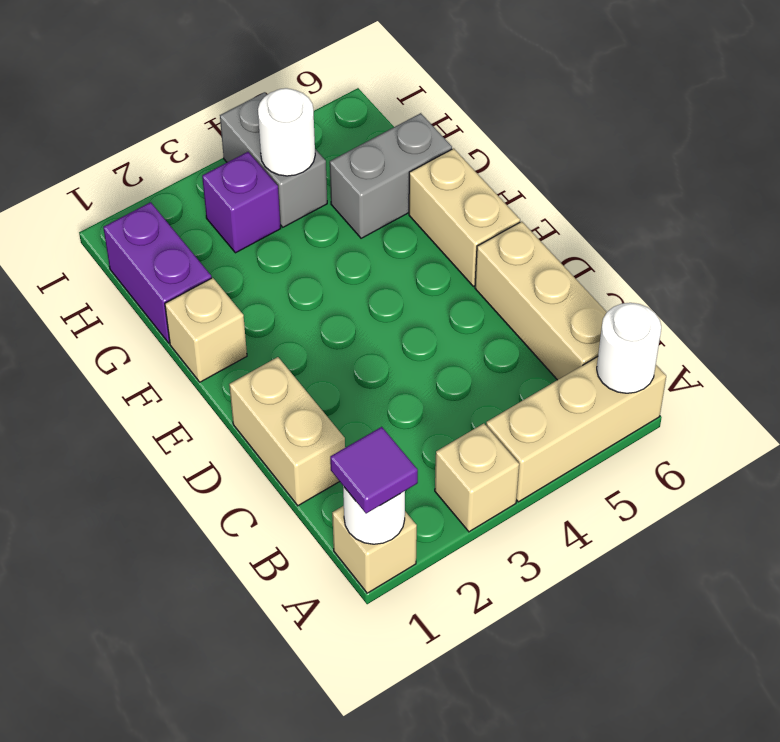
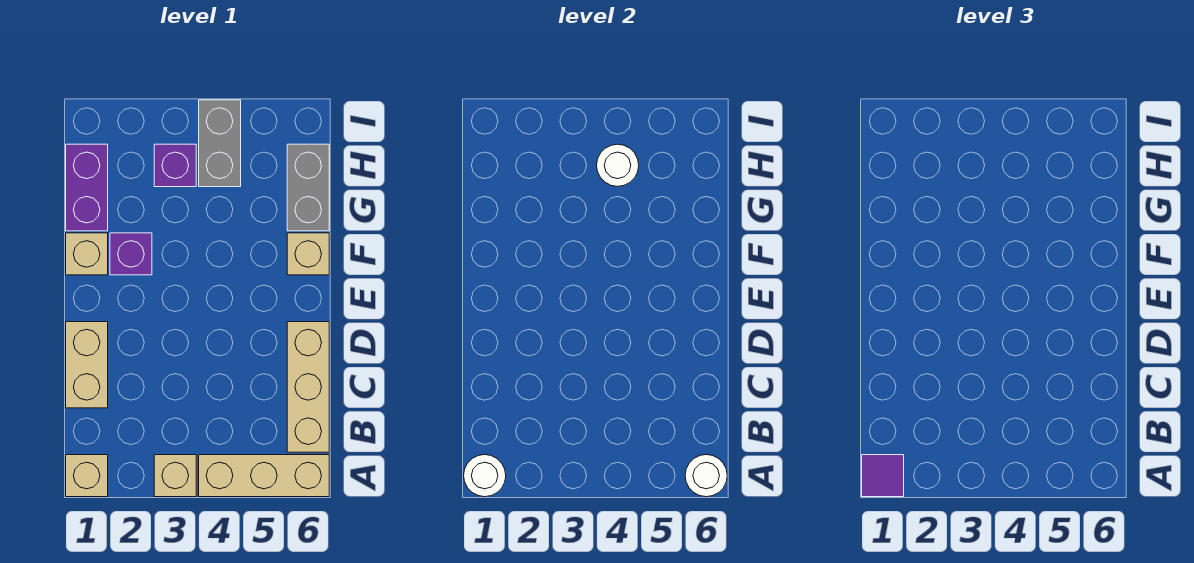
tan 1x2 brick [409,148,520,286] -> tan 1x1 brick [287,233,329,275]
none -> purple 1x1 brick [110,233,152,275]
grey 1x2 brick [330,113,452,238] -> grey 1x2 brick turned to [287,144,329,231]

